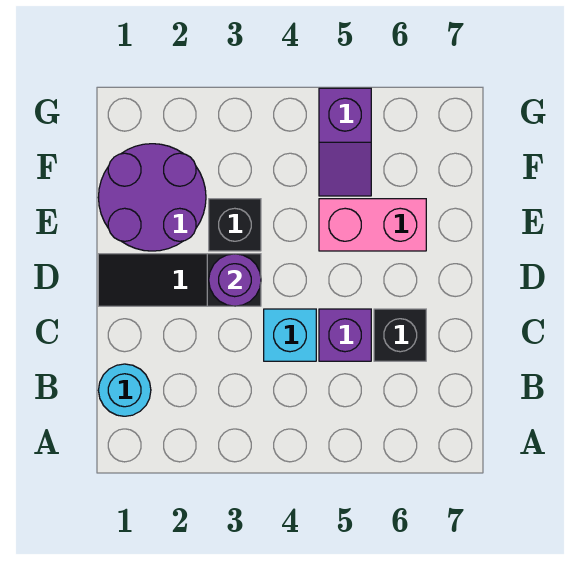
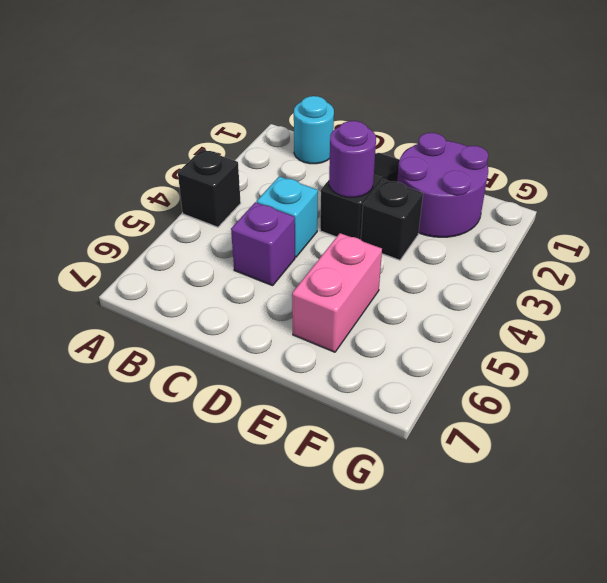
black 1x1 brick [374,309,426,361] -> black 1x1 brick moved to [178,149,241,227]
purple 1x2 slope [319,88,371,196] -> none

